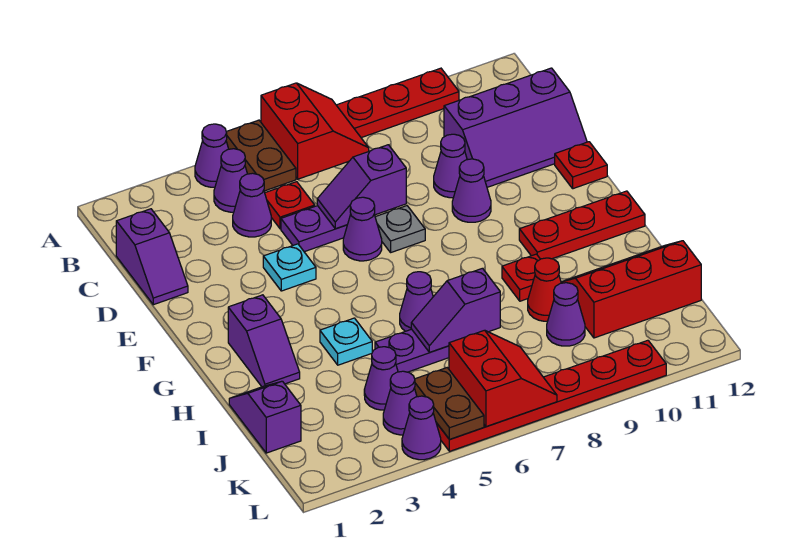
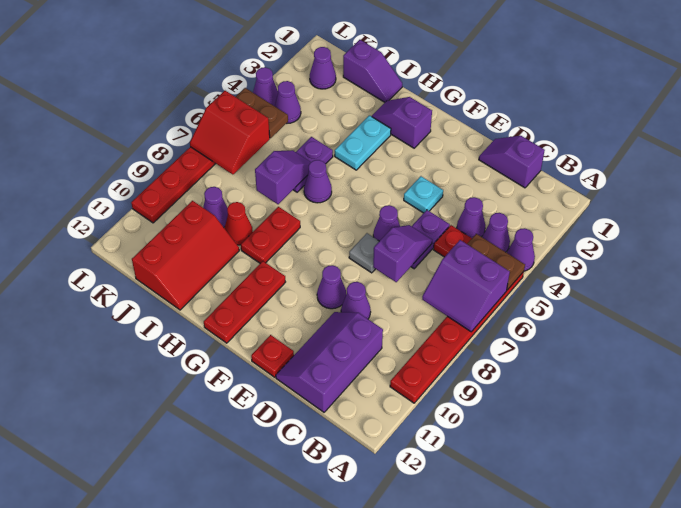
red 2x2 slope [261,83,369,179] -> purple 2x2 slope [422,240,510,332]
cyan 1x1 plate [320,318,372,365] -> cyan 1x2 plate [335,115,391,170]
red 1x1 plate [502,254,540,301] -> red 1x2 plate [241,207,300,263]
purple 1x1 cone [364,347,398,410] -> purple 1x1 cone moved to [310,47,336,89]

